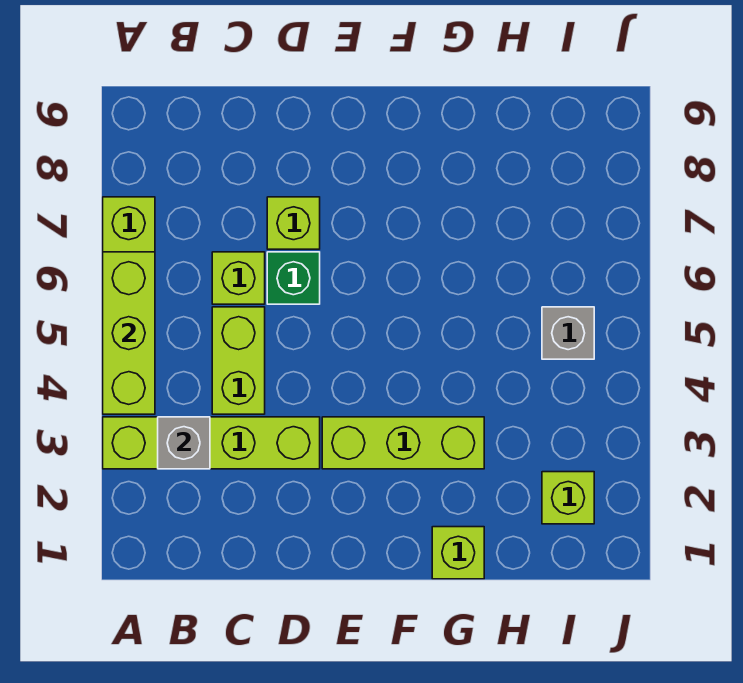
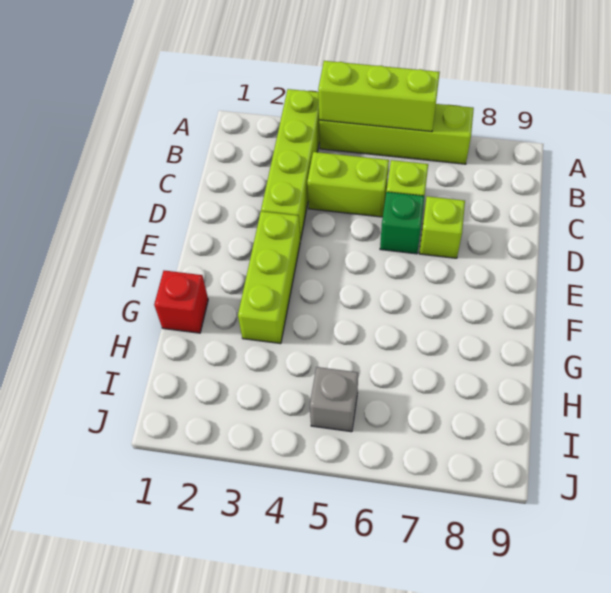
grey 1x1 brick [158,417,210,469] -> none
lime 1x1 brick [432,527,484,579] -> red 1x1 brick [154,271,208,333]
lime 1x1 brick [542,472,594,524] -> none

